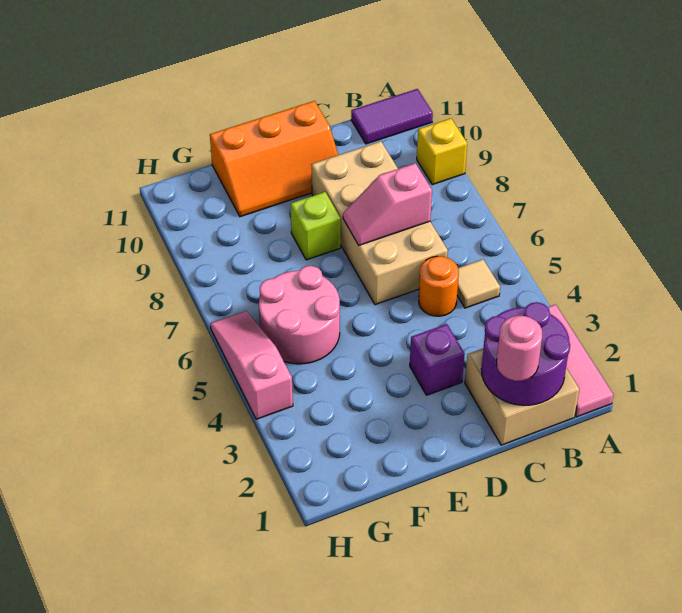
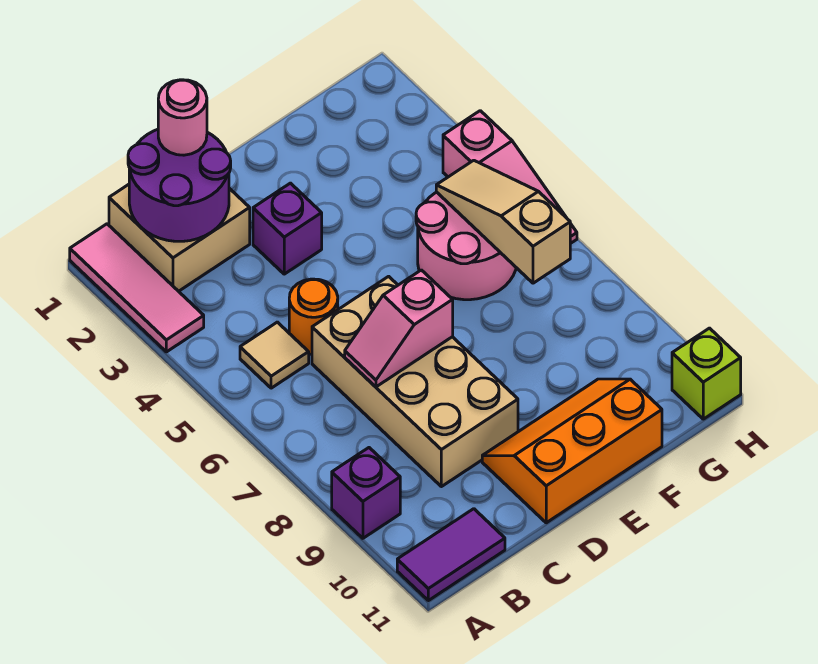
yellow 1x1 brick [417,118,467,185] -> purple 1x1 brick [332,448,400,538]
pink 1x2 slope [343,163,432,245] -> pink 1x2 slope turned to [345,270,453,387]
lime 1x1 brick [291,192,341,260] -> lime 1x1 brick moved to [672,328,741,419]
none -> tan 1x3 slope [436,160,570,283]

